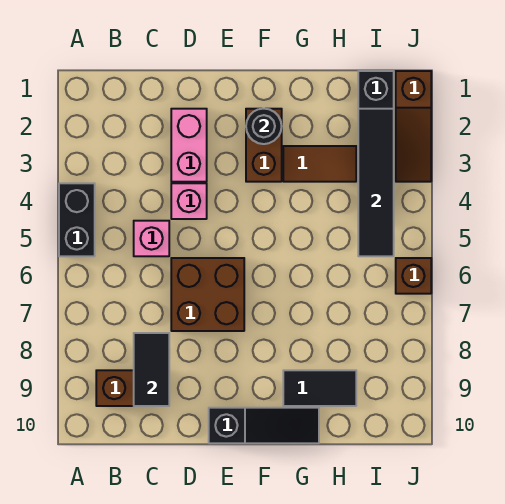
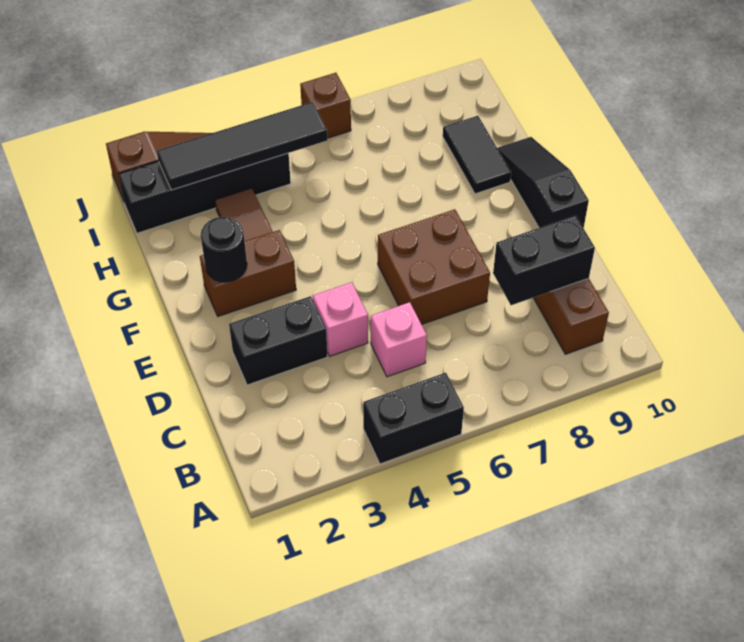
black 1x2 tile [134,333,169,406] -> black 1x2 brick [493,216,595,305]
pink 1x2 brick [171,109,207,182] -> black 1x2 brick [229,296,328,385]

